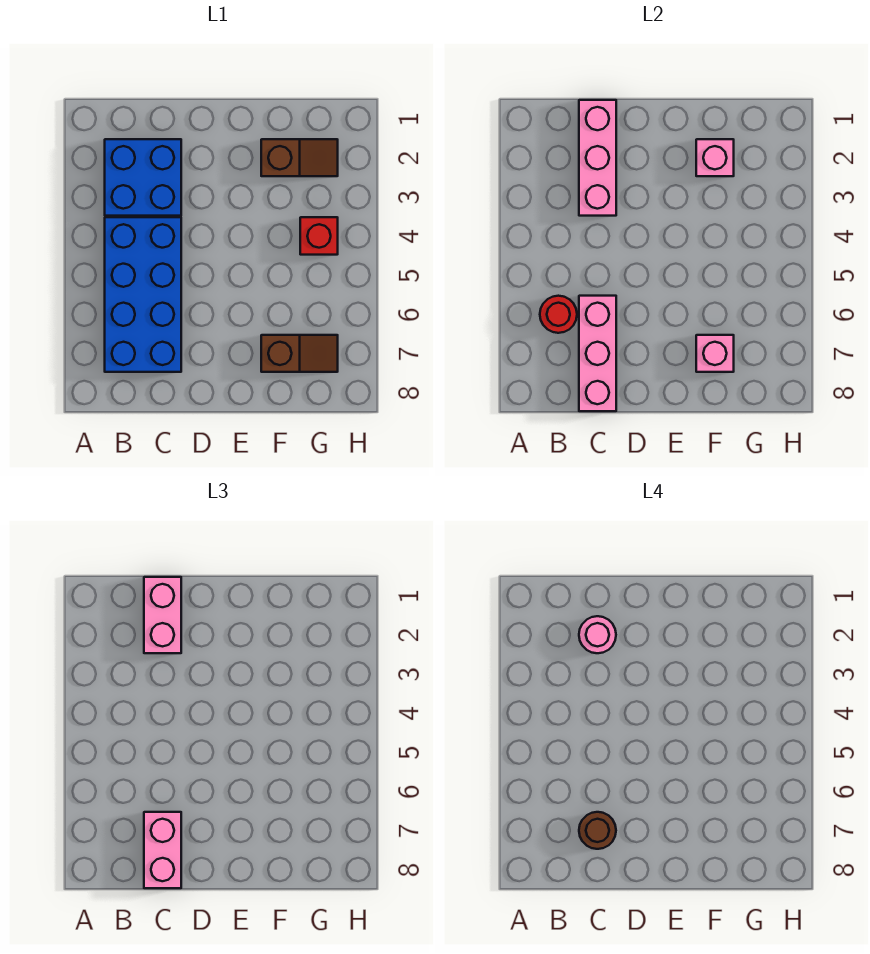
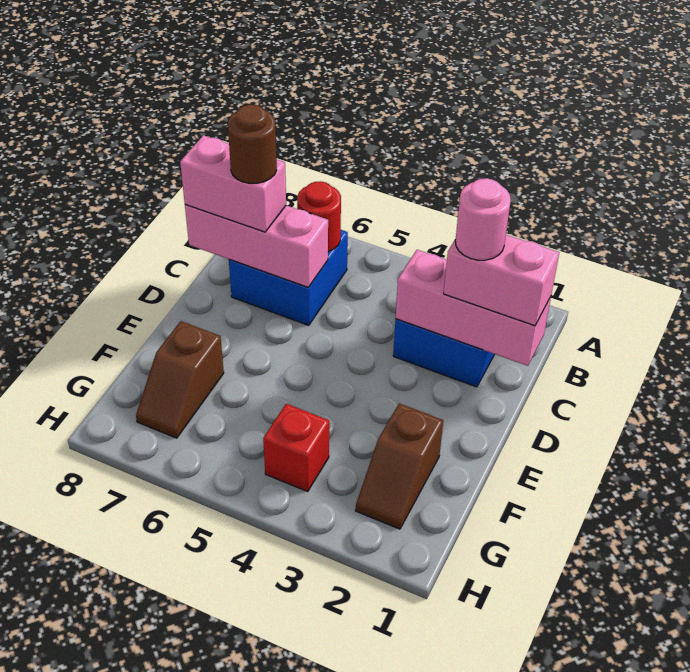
blue 2x4 brick [105,217,181,372] -> blue 2x2 brick [229,230,348,325]
pink 1x1 brick [696,139,734,176] -> none
pink 1x1 brick [696,335,734,372] -> none

